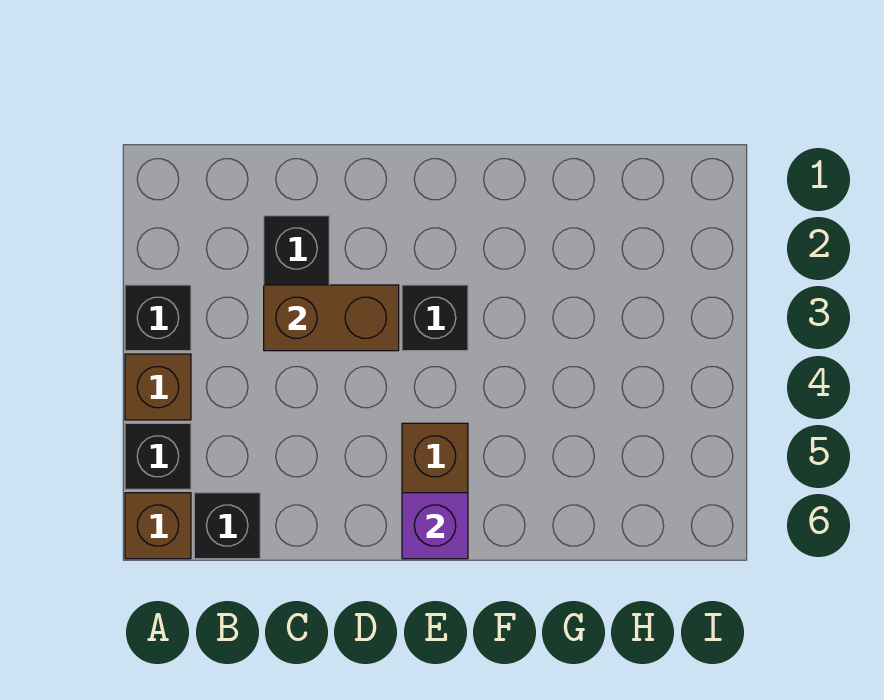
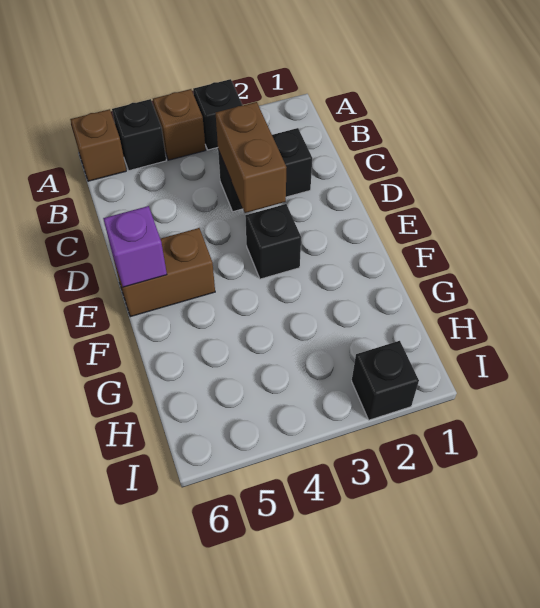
black 1x1 brick [194,493,260,559] -> black 1x1 brick moved to [352,341,419,420]

